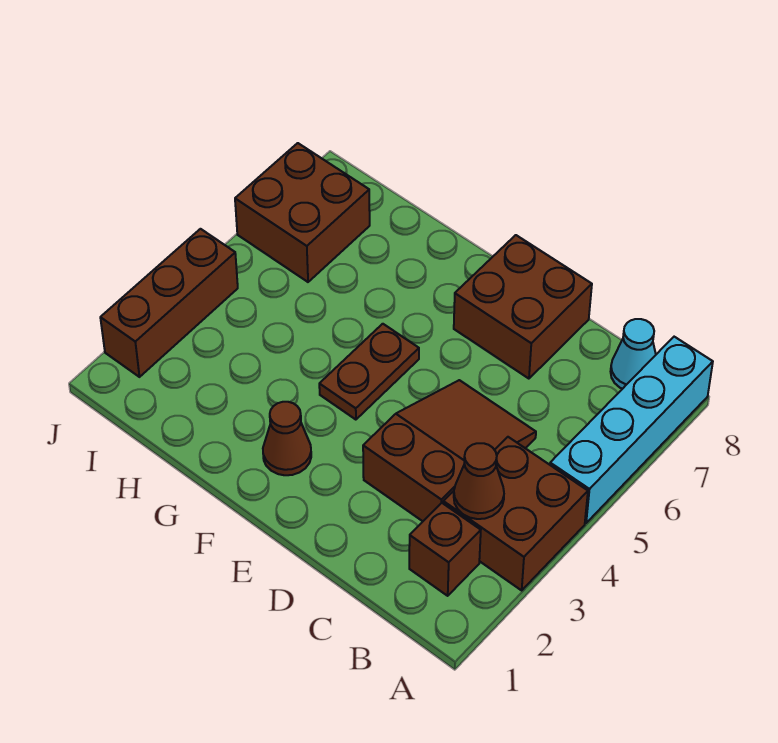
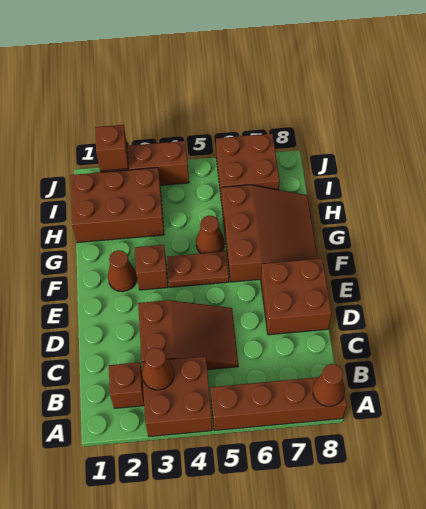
cyan 1x4 brick [550,337,713,523] -> brown 1x4 brick [210,377,347,431]
none -> brown 1x1 cone [313,364,345,406]
cyan 1x1 cone [611,319,656,389] -> none
none -> brown 1x1 brick [135,245,168,290]
none -> brown 3x3 slope [222,185,318,282]
none -> brown 1x1 cone [196,216,225,253]
none -> brown 2x3 brick [71,168,164,243]
none -> brown 1x1 brick [95,125,128,171]

